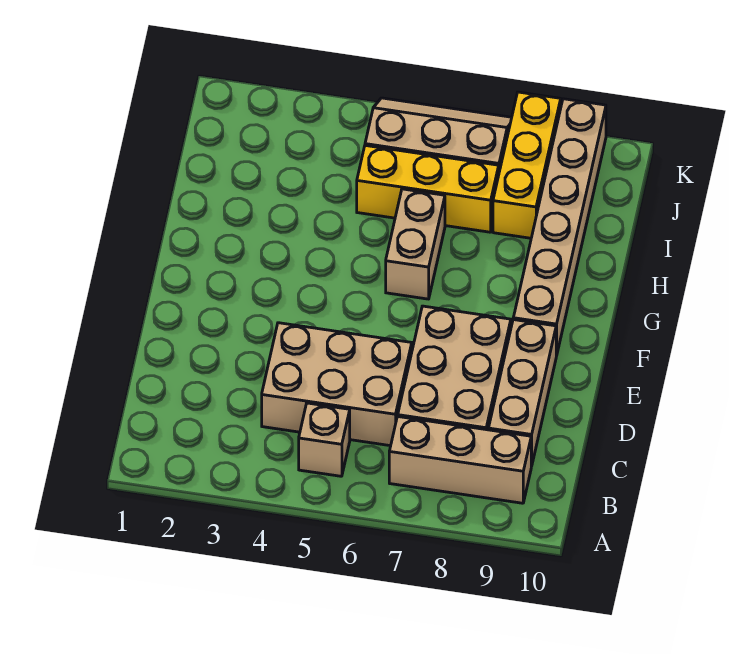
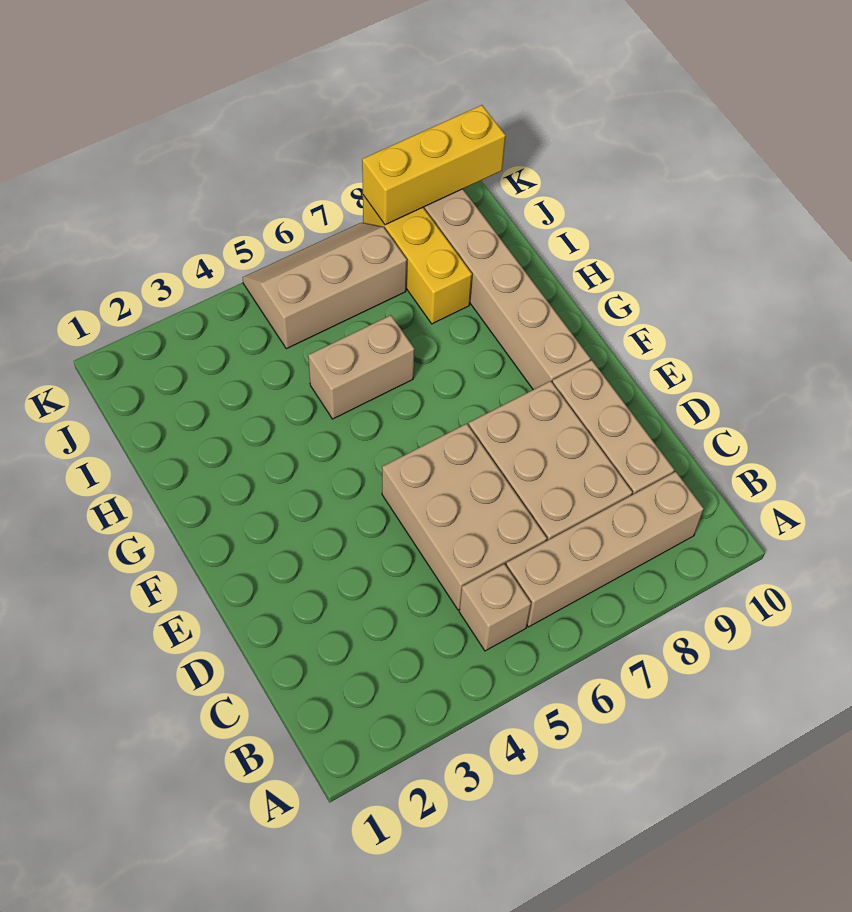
tan 1x3 brick [389,416,531,503] -> tan 1x4 brick [506,472,704,627]
tan 2x3 brick [262,323,412,446] -> tan 2x3 brick turned to [382,424,547,610]
tan 1x2 brick [386,189,445,299] -> tan 1x2 brick turned to [308,315,414,419]
yellow 1x3 brick [357,145,499,232] -> yellow 1x3 brick moved to [362,105,506,225]

